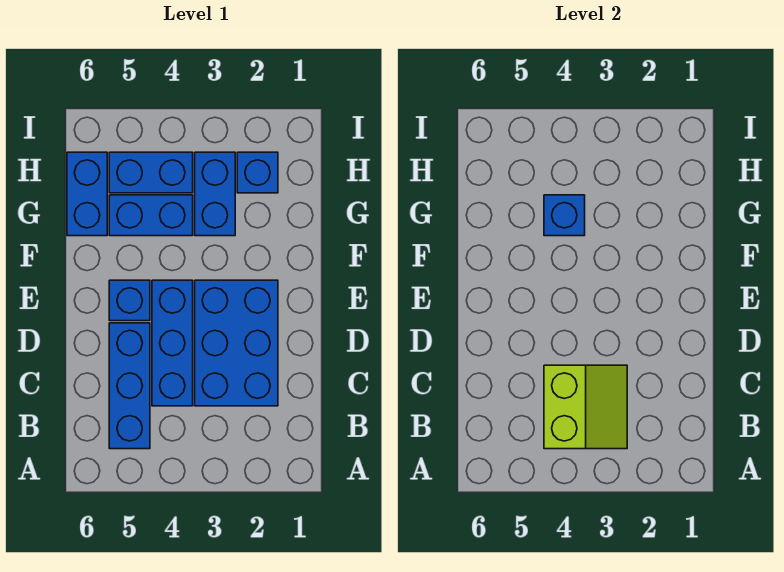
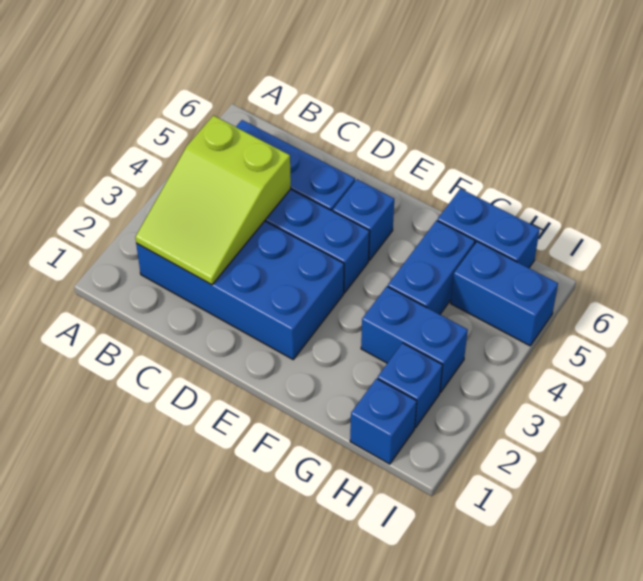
lime 2x2 slope [544,365,627,449] -> lime 2x3 slope [135,116,291,285]
blue 2x3 brick [195,280,278,406] -> blue 2x4 brick [136,221,344,359]
blue 1x1 brick [544,195,585,236] -> blue 1x1 brick moved to [350,379,417,464]
blue 1x2 brick [109,152,193,193] -> blue 1x2 brick turned to [451,242,558,346]

